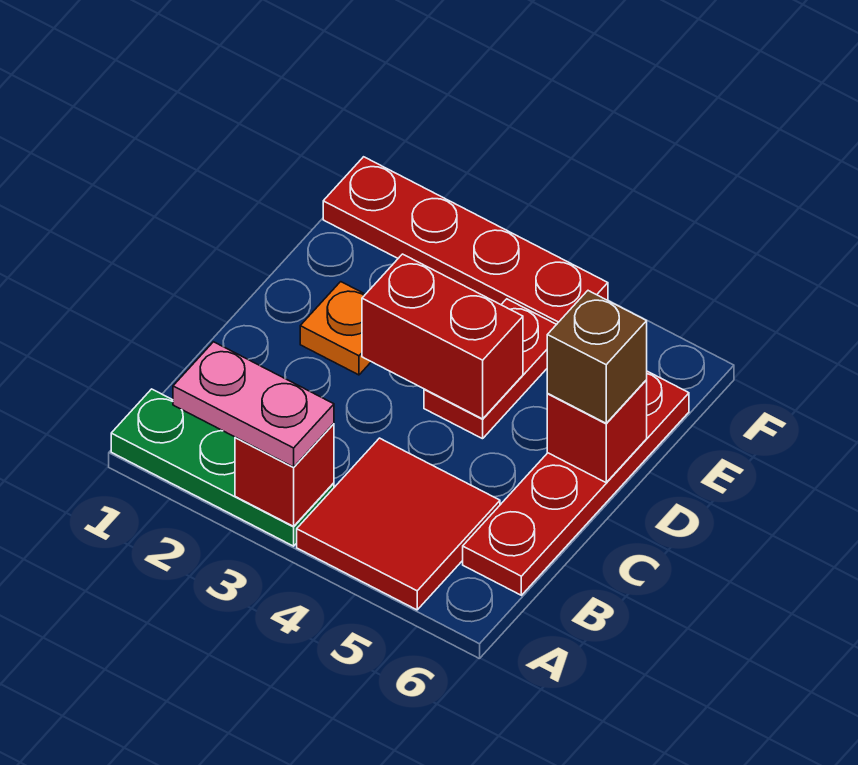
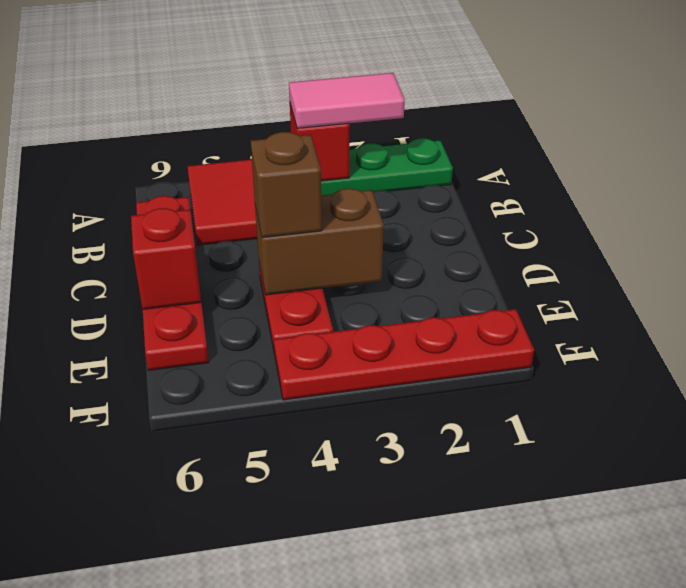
pink 1x2 plate [173,342,334,467] -> pink 1x2 tile [289,73,405,128]
orange 1x1 plate [300,282,371,375] -> none
red 1x2 brick [362,254,523,419] -> brown 1x2 brick [255,189,384,295]
brown 1x1 brick [547,291,647,423] -> brown 1x1 brick moved to [251,132,322,238]

